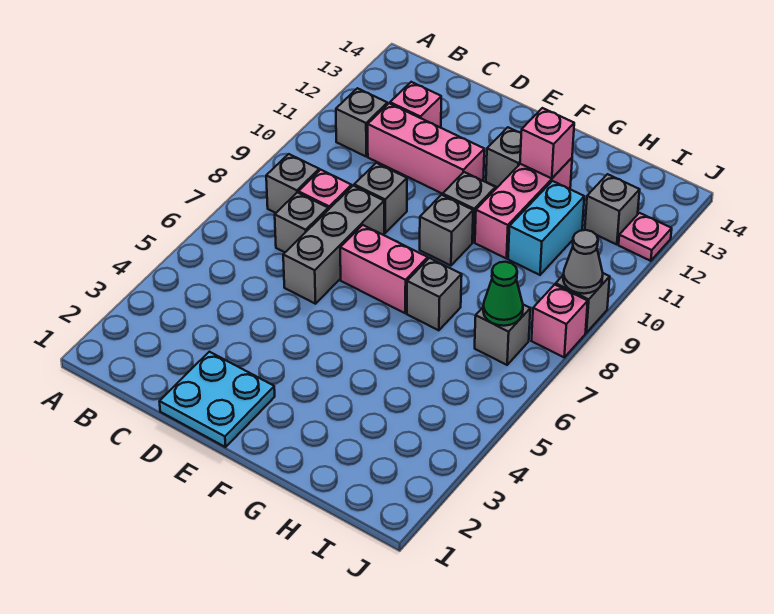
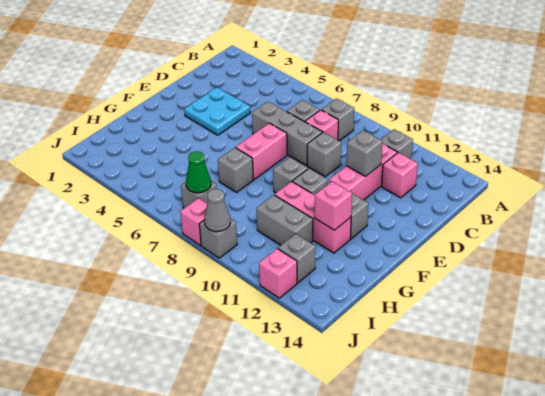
cyan 2x2 plate [159,352,275,447] -> cyan 2x2 plate moved to [184,87,250,135]
none -> grey 1x1 brick [346,130,382,176]
cyan 1x2 brick [508,181,584,275] -> grey 1x2 brick [256,195,313,245]
pink 1x1 plate [619,213,672,261] -> pink 1x1 brick [259,249,297,298]

